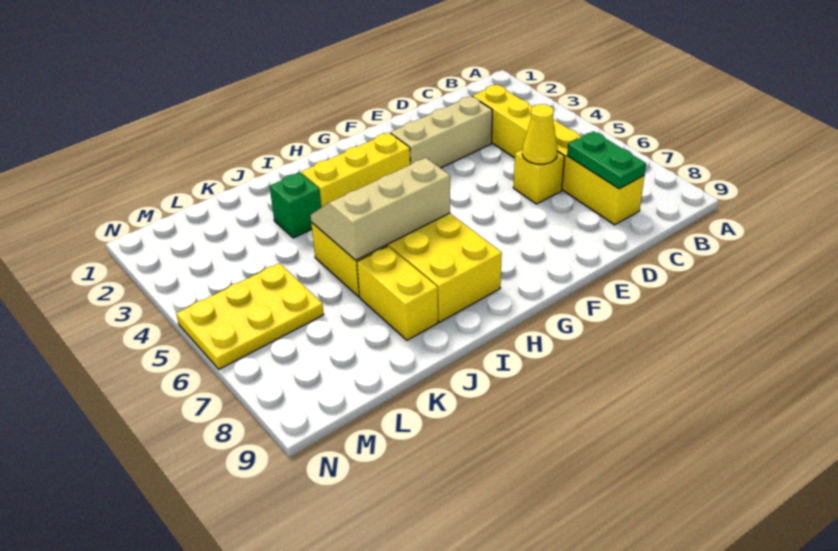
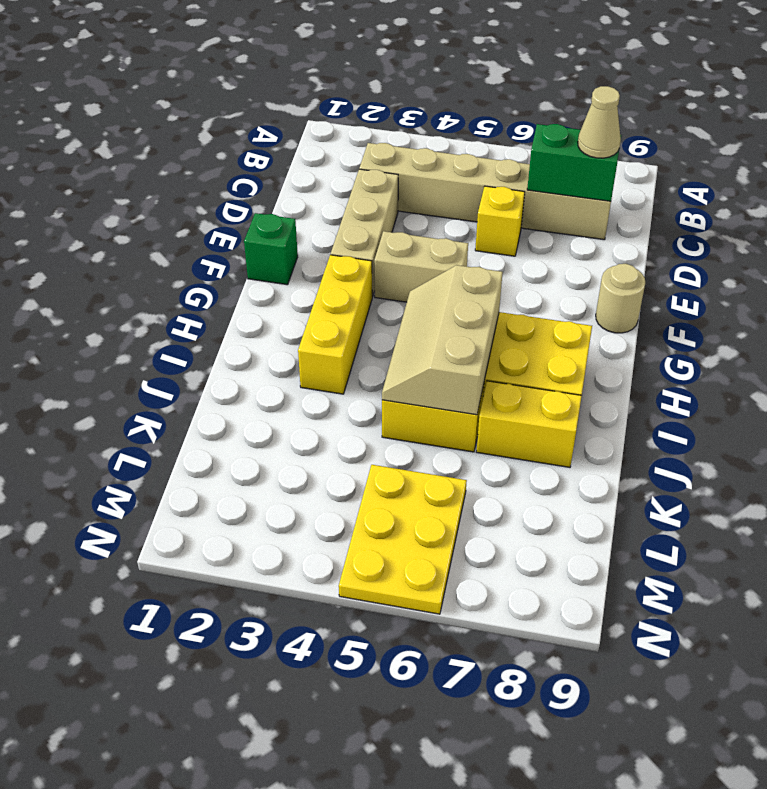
yellow 1x6 brick [472,85,644,225] -> tan 1x6 brick [359,143,611,240]
green 1x2 plate [567,131,646,189] -> green 1x2 brick [527,124,621,201]
none -> tan 1x1 cone [578,86,621,158]
yellow 1x1 cone [522,104,558,164] -> none
none -> tan 1x2 brick [374,231,468,302]
none -> tan 1x1 round brick [596,264,645,333]
green 1x1 brick [270,172,321,238] -> green 1x1 brick moved to [244,213,298,285]

